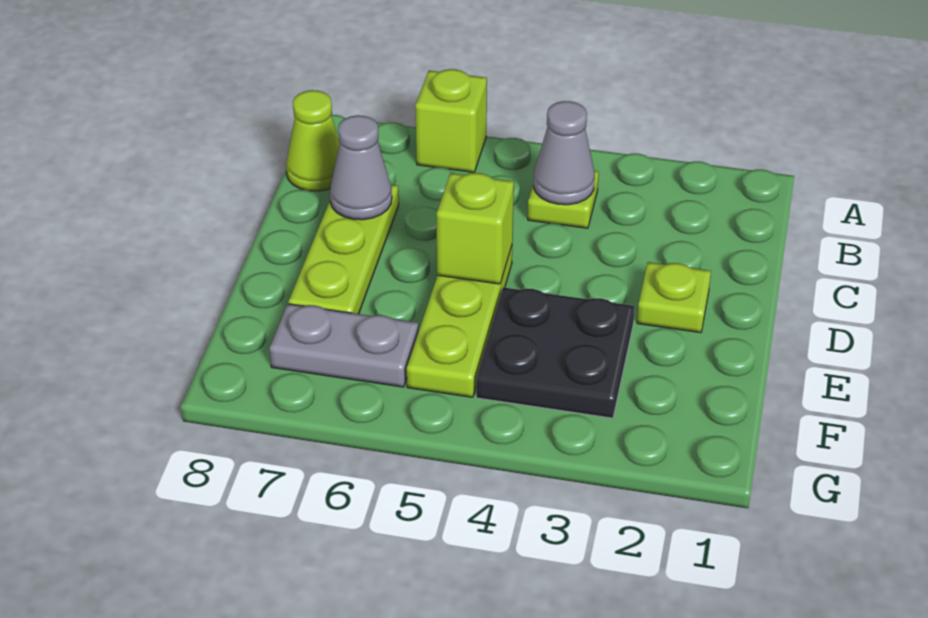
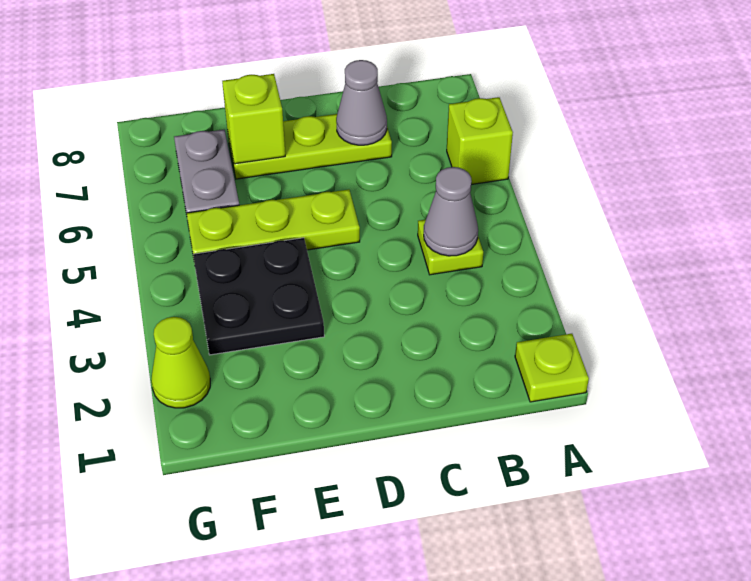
lime 1x1 cone [286,90,340,191] -> lime 1x1 cone moved to [151,317,210,408]
lime 1x1 plate [637,262,711,333] -> lime 1x1 plate moved to [515,334,589,402]
lime 1x1 brick [436,173,514,284] -> lime 1x1 brick moved to [222,74,285,164]

